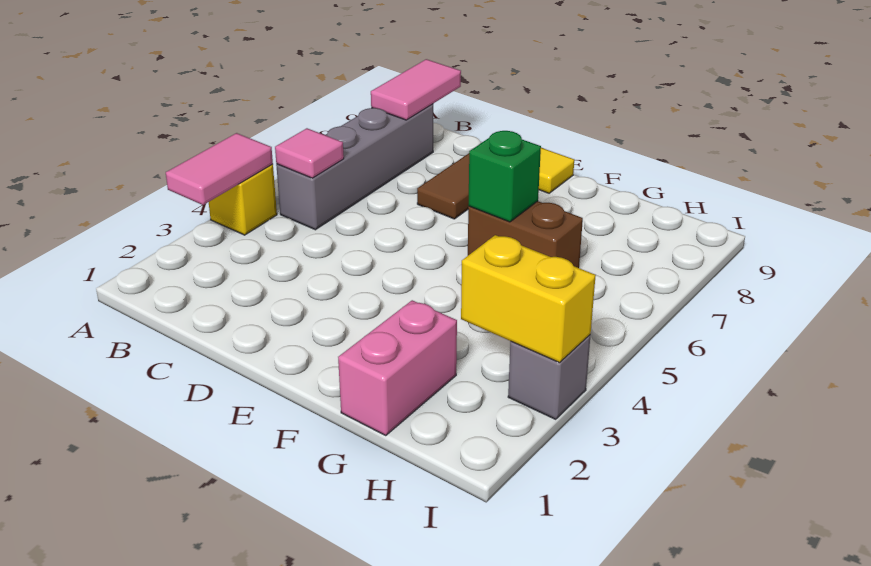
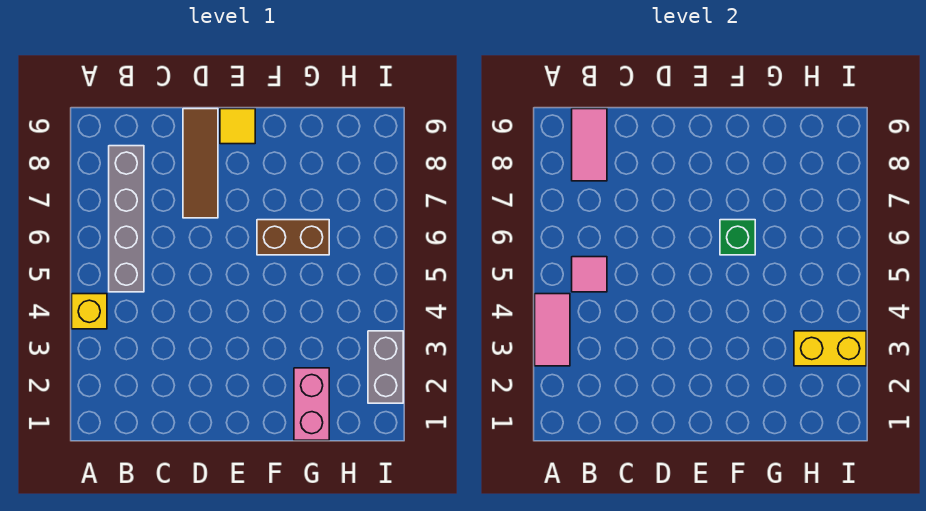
grey 1x1 brick [508,335,591,419] -> grey 1x2 brick [368,331,403,403]

